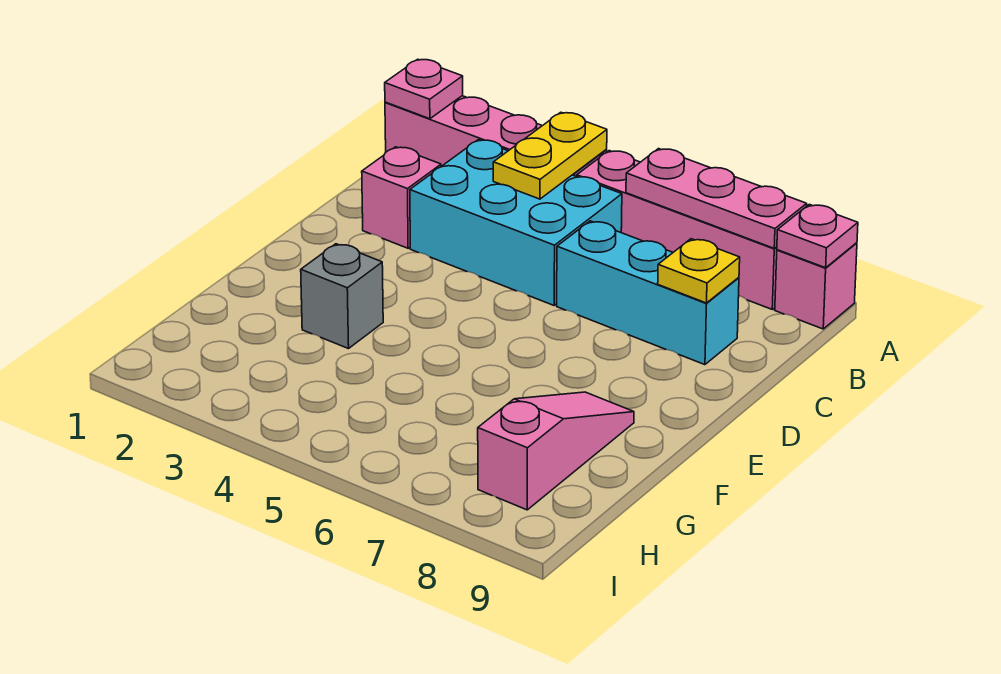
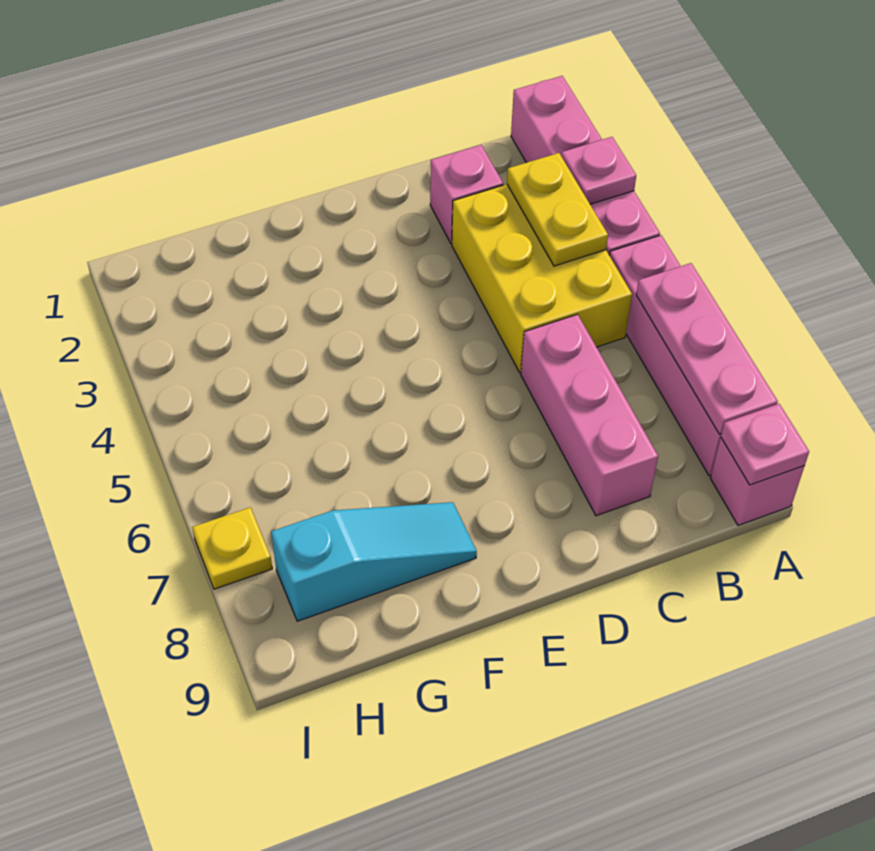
pink 1x1 plate [385,59,463,119] -> pink 1x1 plate moved to [561,137,636,204]
yellow 1x2 plate [493,112,607,199] -> yellow 1x2 plate turned to [507,153,608,266]
cyan 2x3 brick [410,140,622,305] -> yellow 2x3 brick [452,184,632,372]
cyan 1x3 brick [557,221,739,365] -> pink 1x3 brick [521,314,658,516]
yellow 1x1 plate [658,239,740,303] -> yellow 1x1 plate moved to [192,507,272,589]
grey 1x1 brick [301,244,383,349] -> none
pink 1x3 slope [478,392,634,510] -> cyan 1x3 slope [271,502,477,621]

